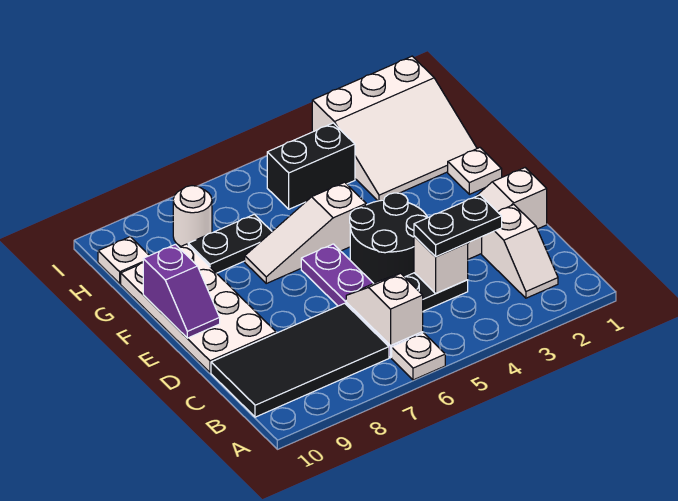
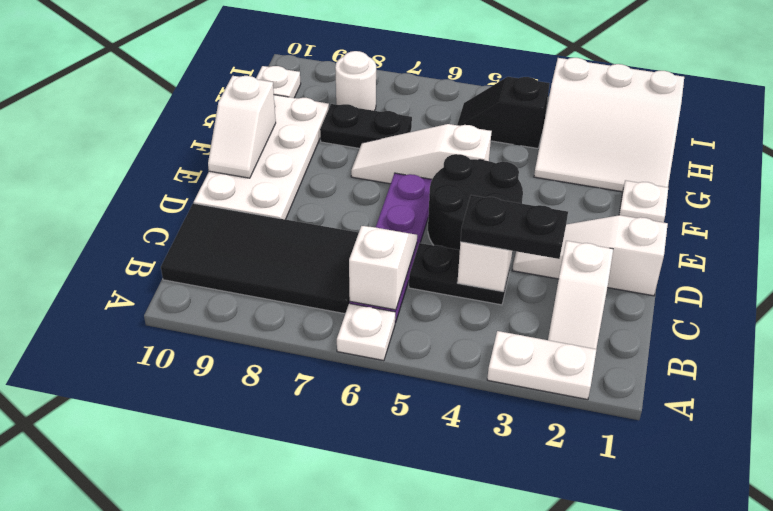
none -> white 1x2 plate [487,331,596,400]
purple 1x2 slope [143,244,220,338] -> white 1x2 slope [208,76,276,178]
black 1x2 brick [267,123,355,209] -> black 1x2 slope [457,77,550,148]

